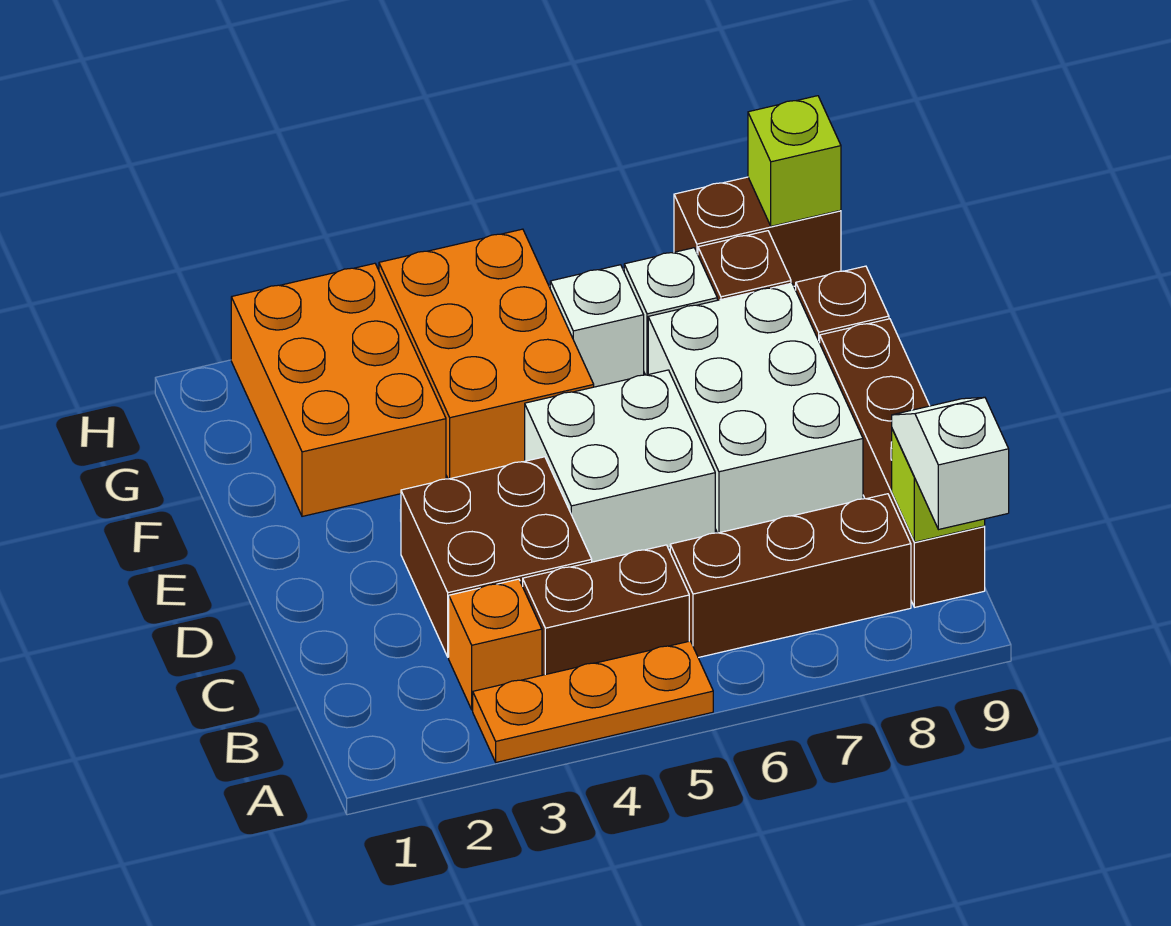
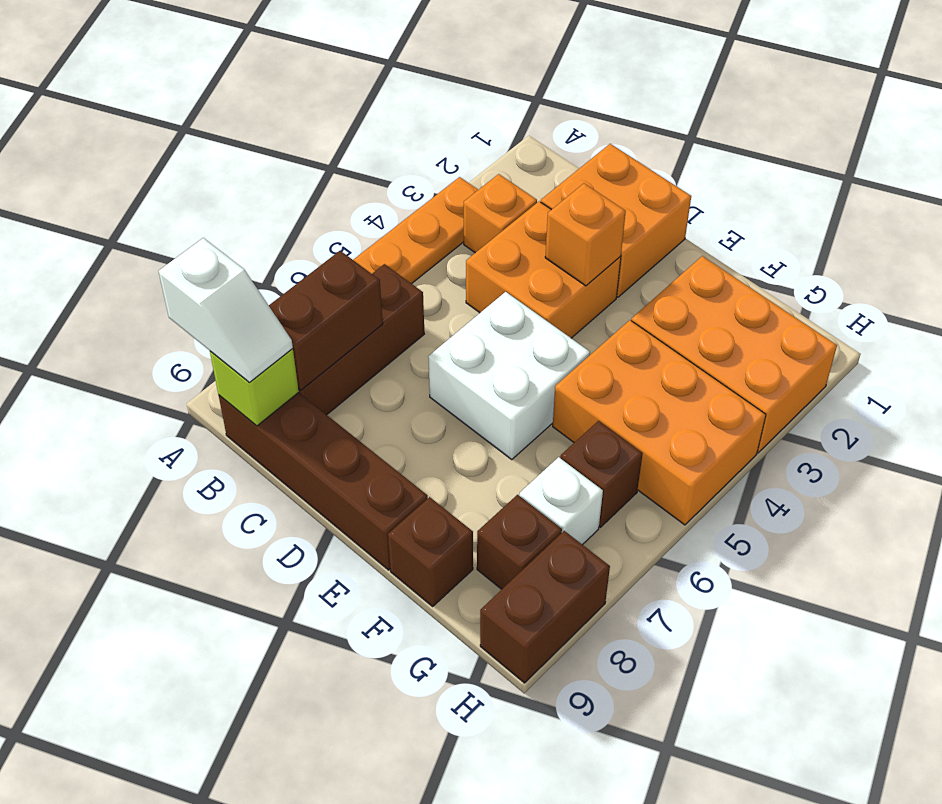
brown 1x2 brick [523,545,689,675] -> brown 1x2 brick moved to [269,251,383,390]
none -> orange 2x2 brick [541,144,691,297]
brown 2x2 brick [401,457,592,657] -> orange 2x2 brick [466,201,621,338]
none -> orange 1x1 brick [545,183,626,286]
white 2x3 brick [648,283,863,533] -> none
white 1x1 brick [550,265,644,387] -> brown 1x1 brick [560,421,643,527]
lime 1x1 brick [748,96,841,226] -> none

